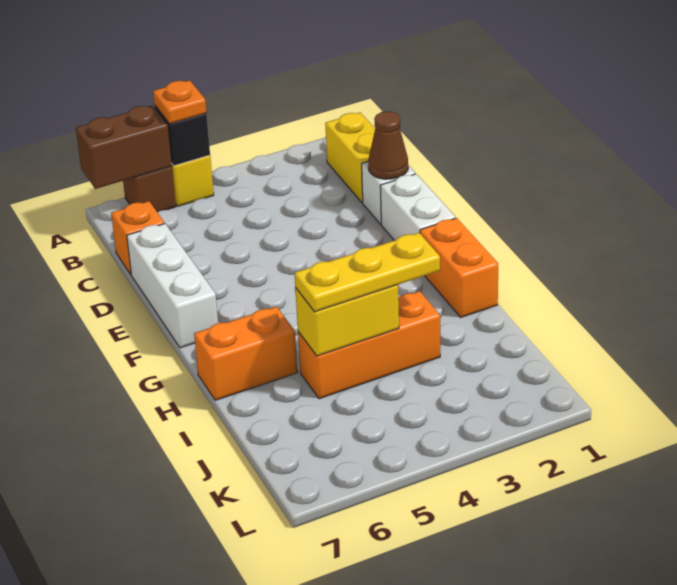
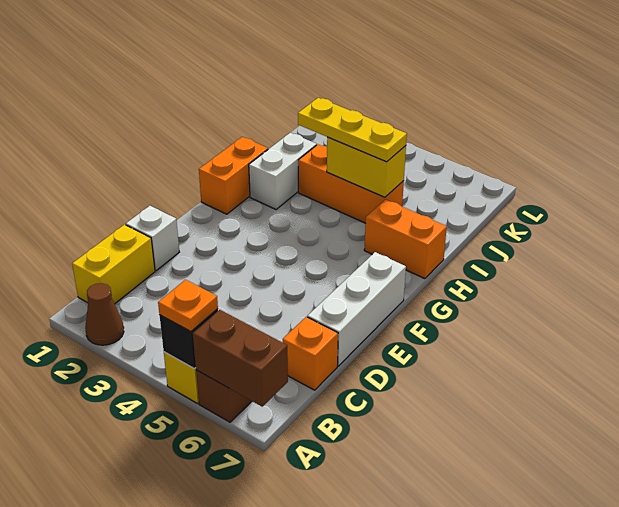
brown 1x1 cone [368,111,408,179] -> brown 1x1 cone moved to [85,283,124,345]
white 1x2 brick [380,174,456,240] -> white 1x2 brick moved to [249,133,317,209]

